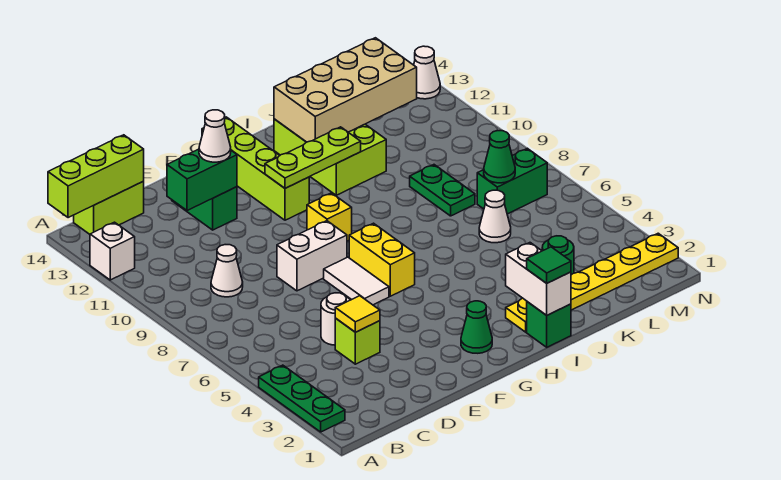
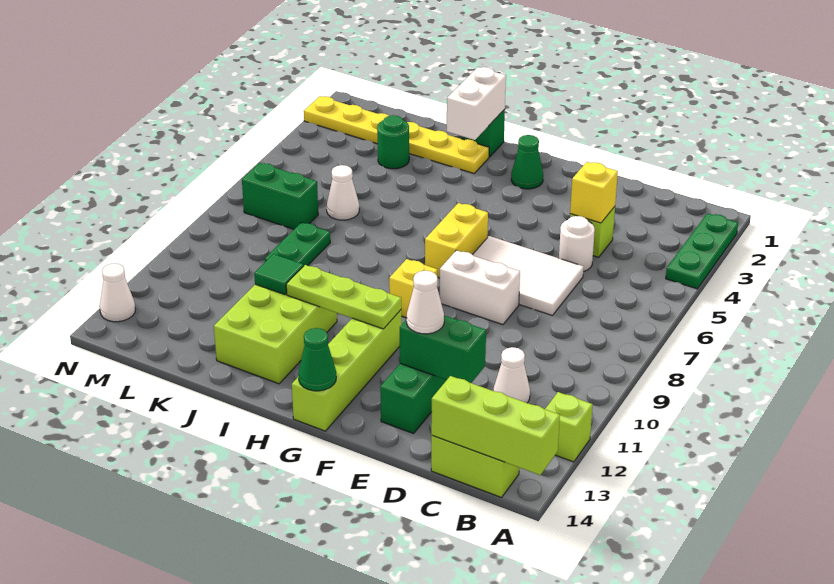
white 1x1 brick [90,222,135,280] -> lime 1x1 brick [545,392,593,462]
white 1x1 cone [211,245,243,297] -> white 1x1 cone moved to [493,347,530,403]
yellow 1x1 tile [335,296,380,332] -> yellow 1x1 brick [570,162,618,223]
white 1x2 tile [324,257,389,305] -> white 2x3 tile [473,236,584,315]
green 1x1 tile [527,247,571,283] -> green 1x1 tile moved to [254,254,304,295]
tan 2x4 brick [274,38,417,142] -> none
green 1x1 cone [484,131,515,183] -> green 1x1 cone moved to [298,328,336,391]

